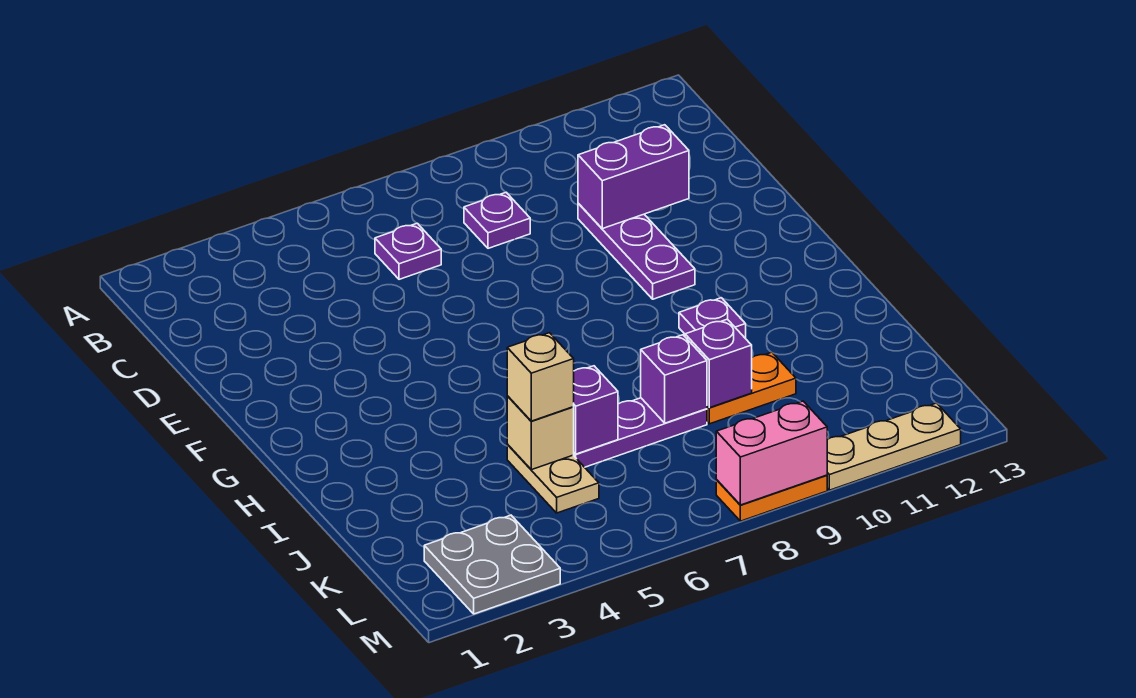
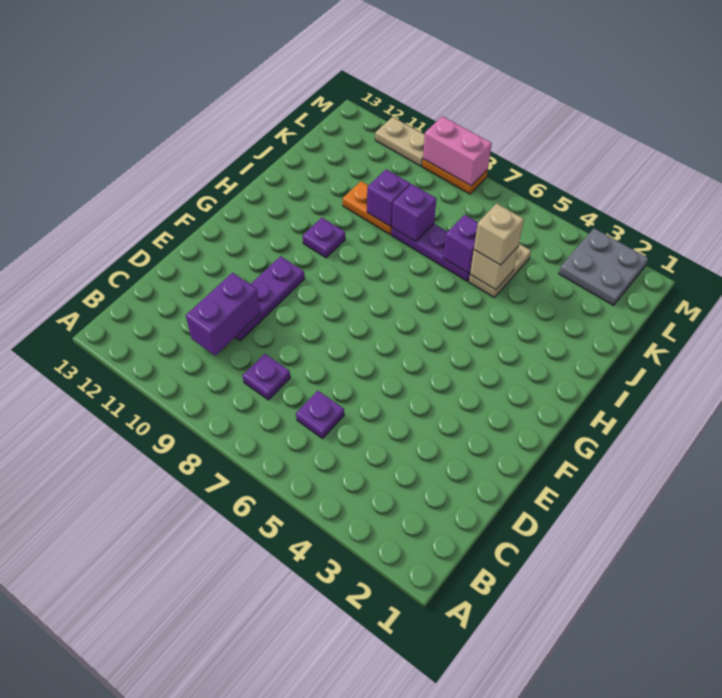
purple 1x2 brick [578,125,689,229] -> purple 1x2 brick turned to [186,273,260,356]
tan 1x3 plate [827,403,961,490] -> tan 1x2 plate [375,117,425,166]

